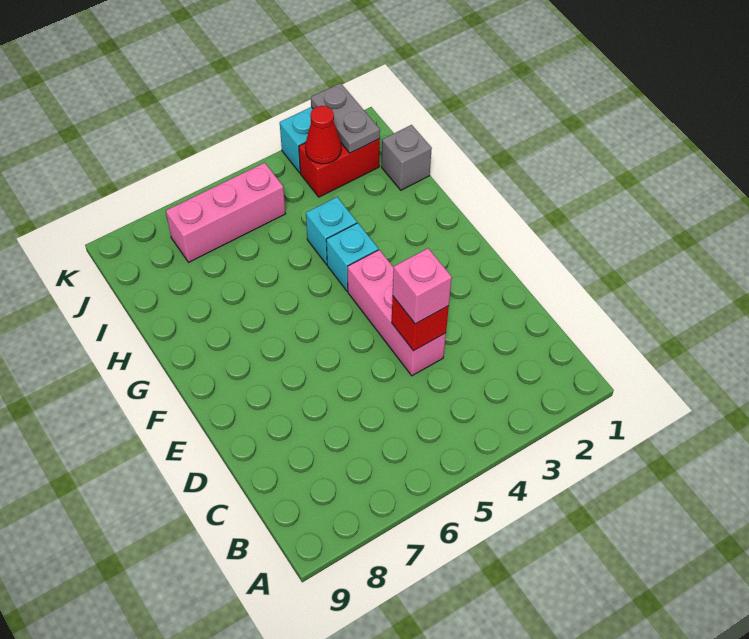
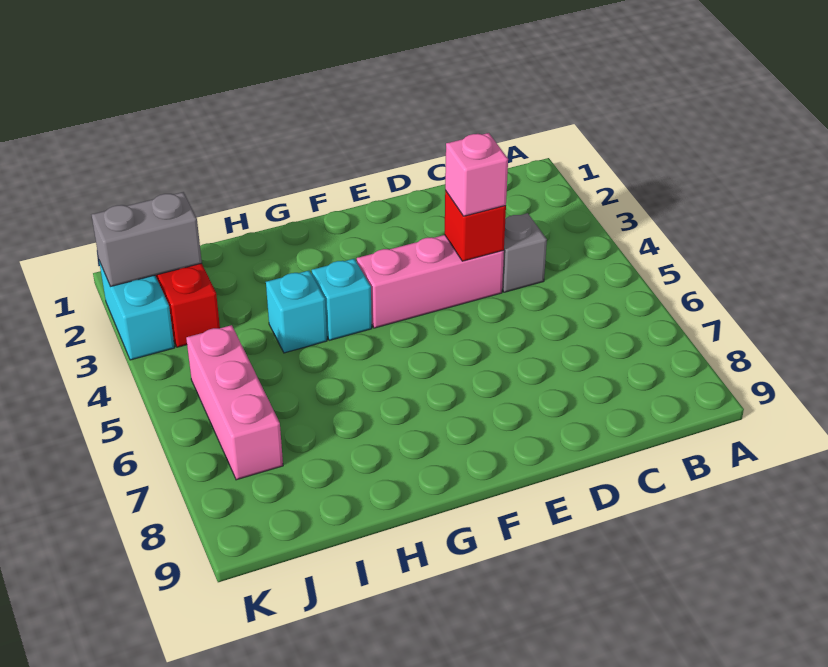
grey 1x1 brick [382,125,432,190] -> grey 1x1 brick moved to [502,213,547,292]
grey 1x2 plate [311,83,380,153] -> grey 1x2 brick [92,192,202,287]
red 1x1 cone [305,106,341,164] -> none

